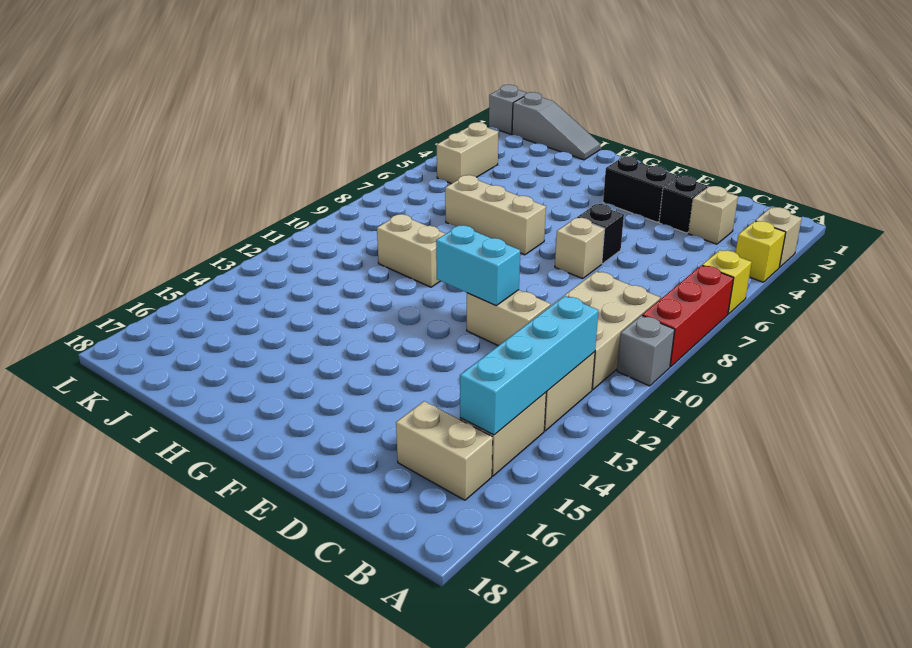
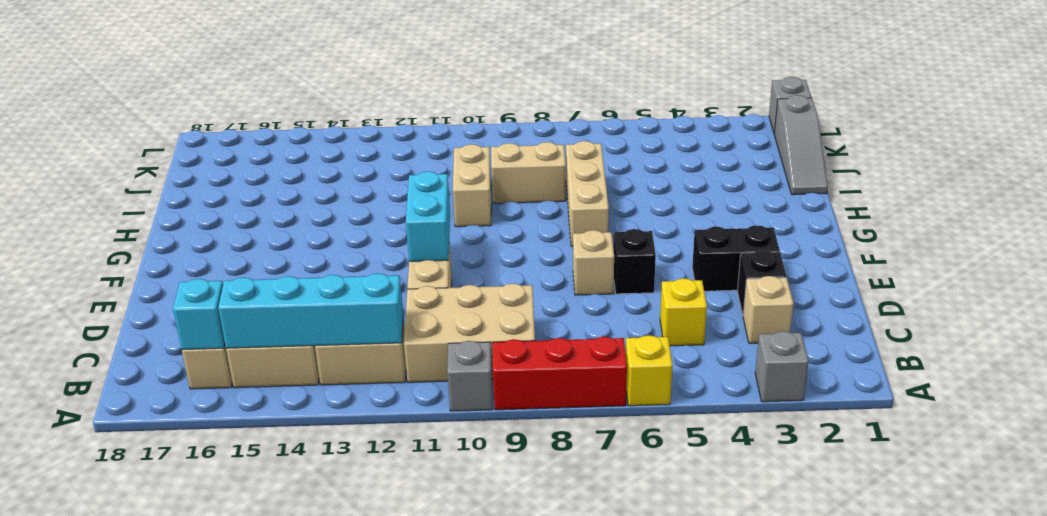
tan 1x1 brick [755,207,802,267] -> grey 1x1 brick [755,331,809,402]
yellow 1x1 brick [736,221,786,282] -> yellow 1x1 brick moved to [660,278,707,346]
none -> cyan 1x1 brick [173,279,225,350]
black 1x2 brick [603,156,678,222] -> black 1x2 brick turned to [692,225,780,291]
tan 1x2 brick [437,122,498,184] -> tan 1x2 brick moved to [491,142,566,203]

